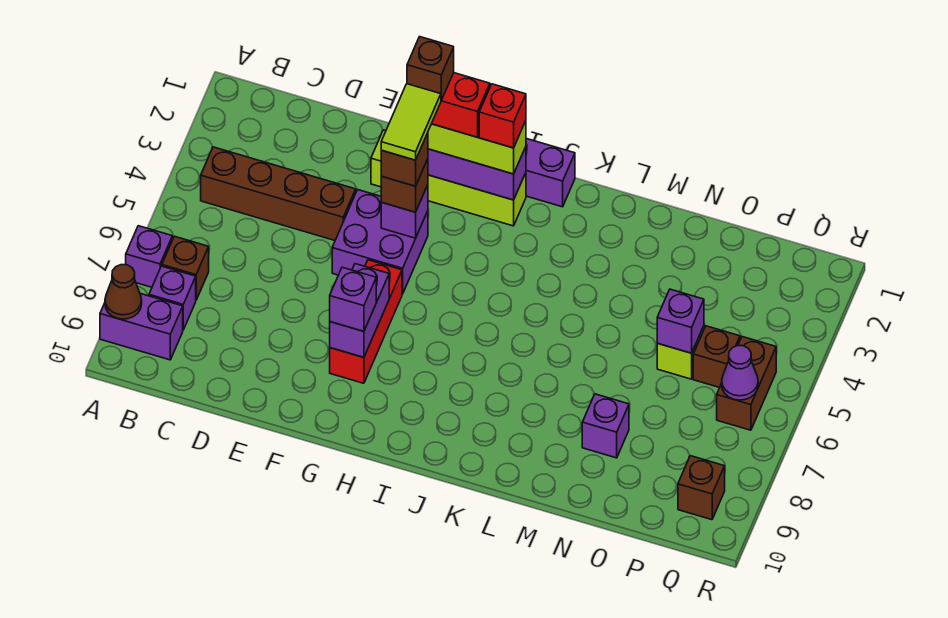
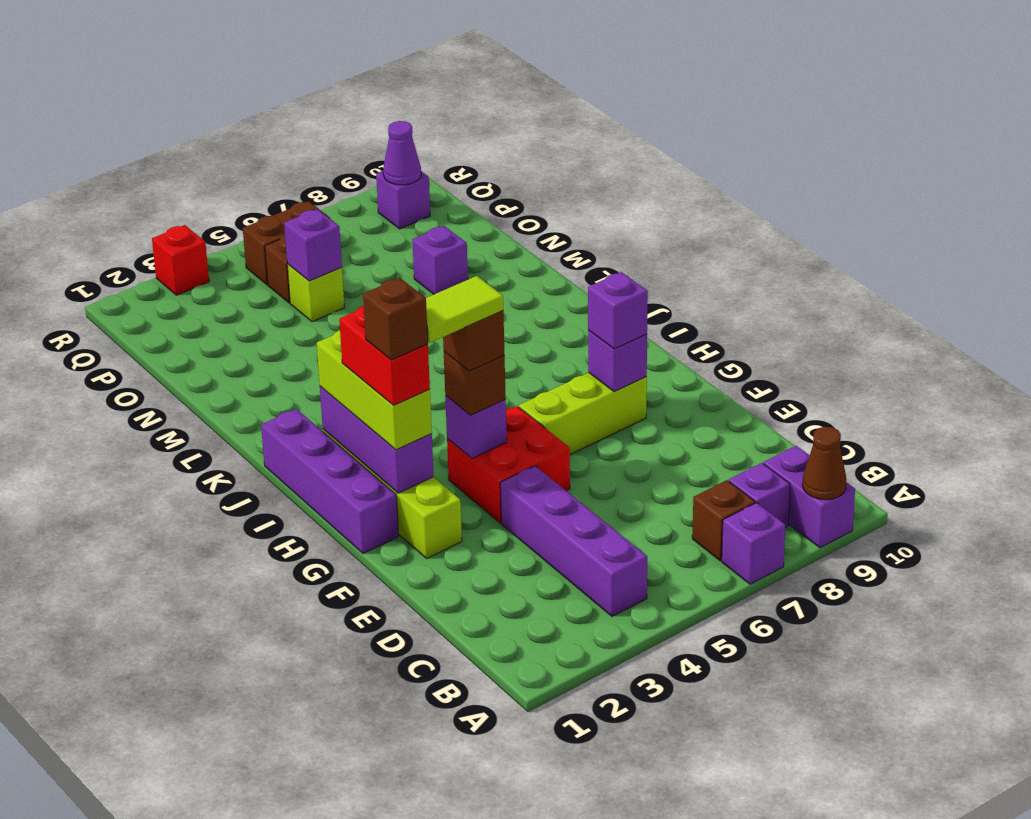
brown 1x4 brick [201,147,356,240] -> purple 1x4 brick [500,466,647,616]
purple 2x2 brick [332,190,428,294] -> red 2x2 brick [447,406,570,523]
red 1x3 brick [330,260,402,383] -> lime 1x3 brick [519,373,647,454]
purple 1x2 brick [330,264,389,357] -> purple 1x1 brick [588,330,647,392]
red 1x1 brick [479,84,526,148] -> red 1x1 brick moved to [152,225,209,295]
purple 1x1 cone [722,346,758,400] -> purple 1x1 cone moved to [383,121,421,185]
brown 1x1 brick [678,456,725,520] -> purple 1x1 brick [376,171,430,229]

